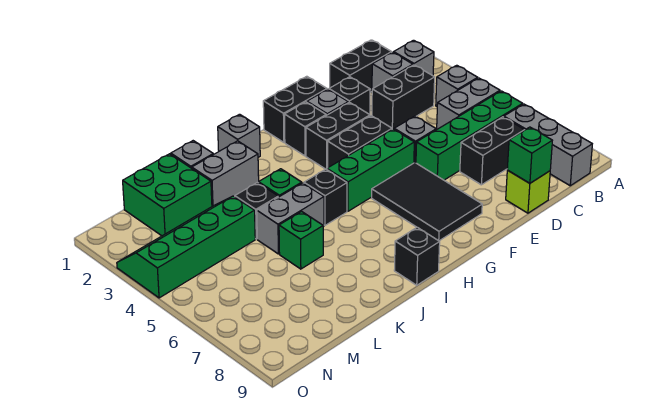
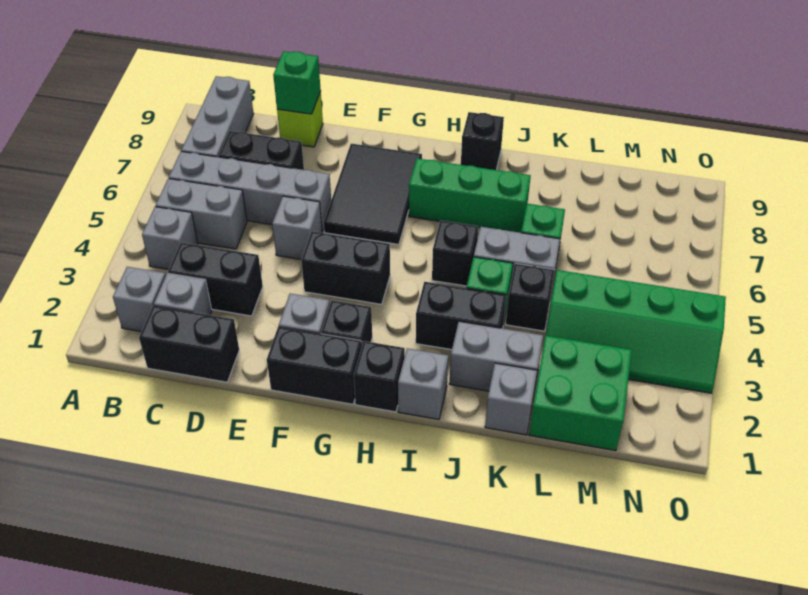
green 1x4 brick [416,91,523,180] -> grey 1x4 brick [169,151,331,232]
black 1x1 brick [329,77,370,114] -> black 1x1 brick moved to [354,341,405,412]
black 1x2 brick [306,102,370,169] -> black 1x2 brick moved to [416,282,506,350]
green 1x3 brick [327,129,414,211] -> green 1x3 brick moved to [409,158,531,233]

